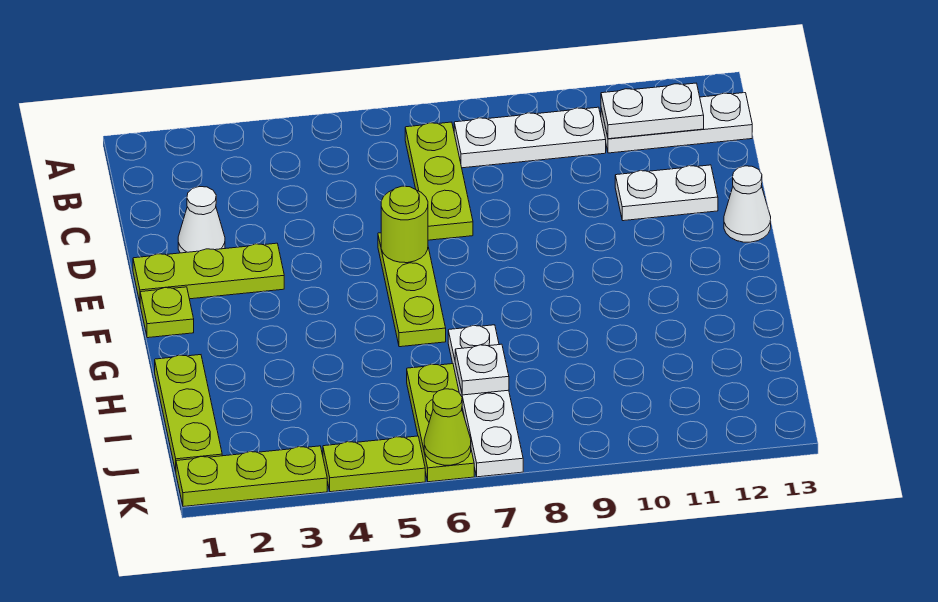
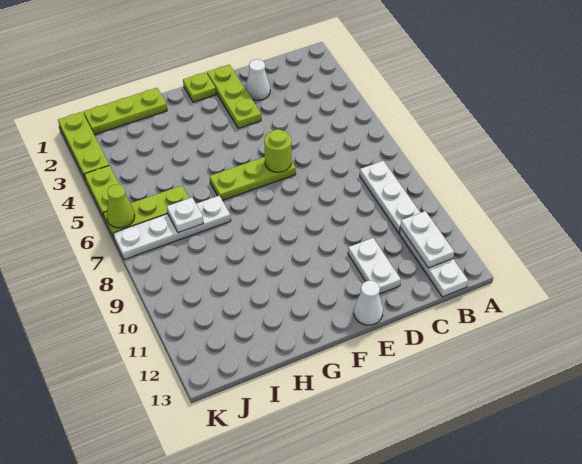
lime 1x3 plate [405,122,473,240] -> none

